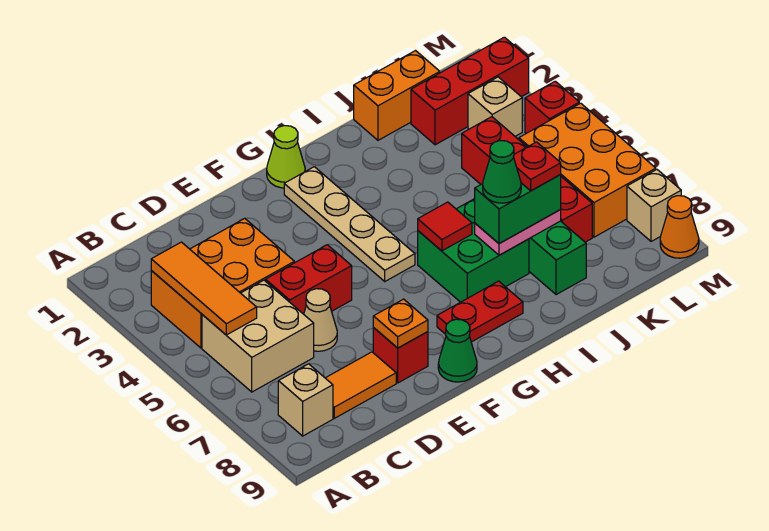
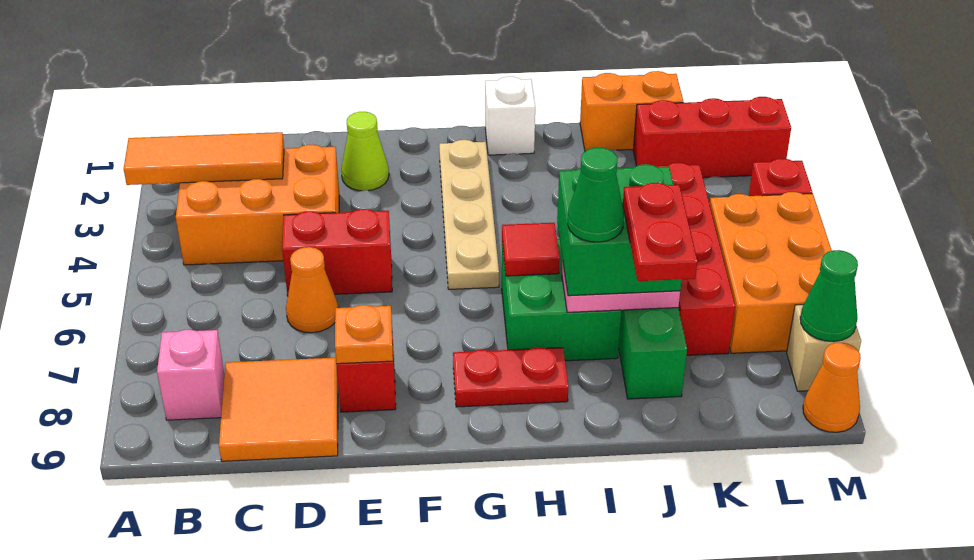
orange 1x3 tile [151,242,257,335] -> orange 1x3 tile turned to [124,132,284,185]
tan 2x2 brick [202,280,314,392] -> none
tan 1x1 brick [278,364,333,436] -> pink 1x1 brick [157,330,224,420]
orange 1x2 tile [326,352,396,418] -> orange 2x2 tile [219,358,338,461]
tan 1x1 cone [304,289,337,351] -> orange 1x1 cone [286,247,338,333]
green 1x1 cone [438,319,477,382] -> green 1x1 cone moved to [800,250,858,342]
lime 1x1 cone [267,126,305,188] -> lime 1x1 cone moved to [341,112,389,191]
none -> white 1x1 brick [485,77,535,155]
green 1x2 brick [475,175,561,244] -> green 2x2 brick [557,164,682,296]
red 1x1 plate [514,142,561,191] -> red 1x2 plate [623,183,697,281]
tan 1x1 brick [468,77,522,136] -> none

